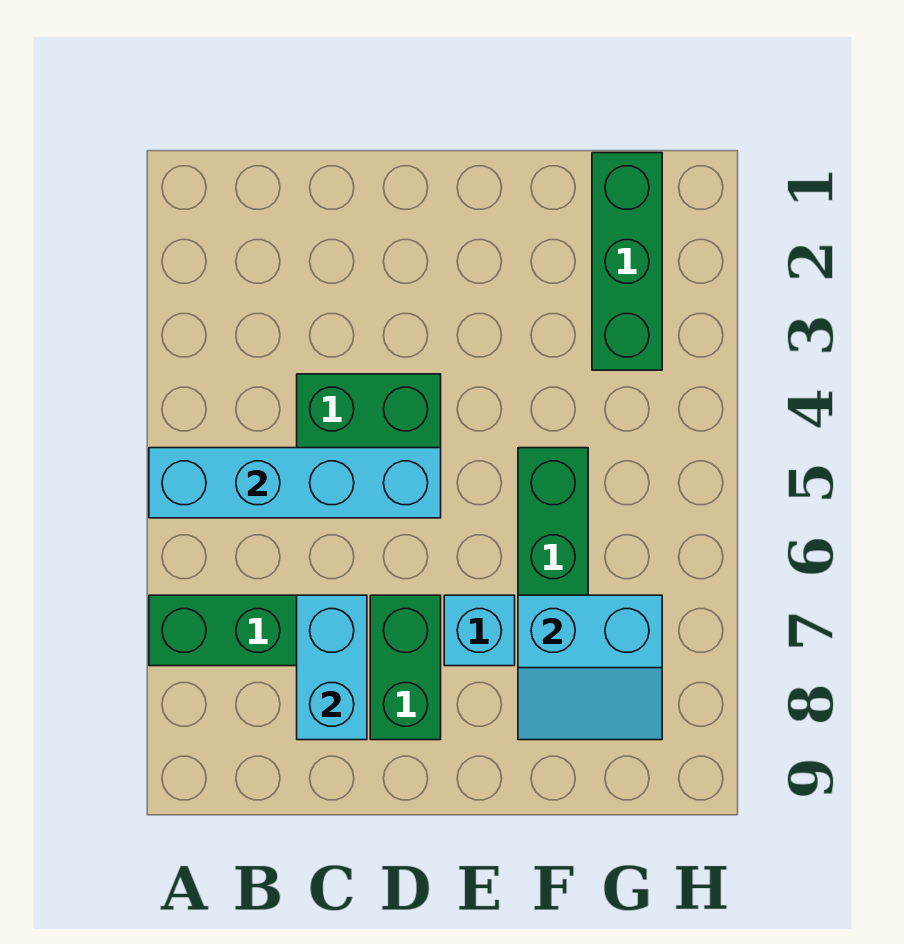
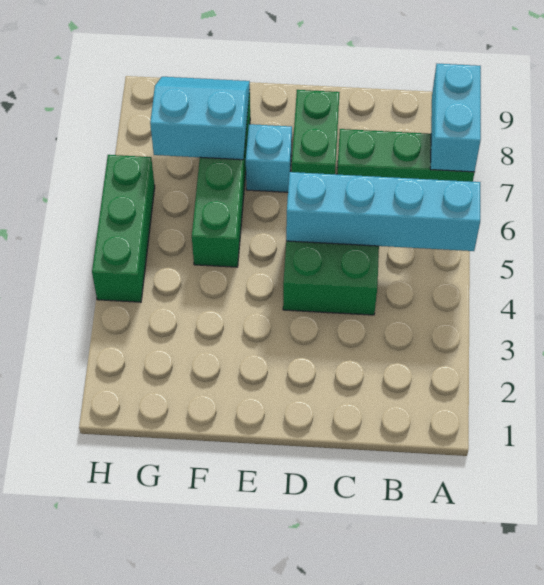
cyan 1x2 brick [297,595,367,740] -> cyan 1x2 brick moved to [430,64,481,172]
green 1x3 brick [592,153,662,370] -> green 1x3 brick moved to [92,155,155,302]

